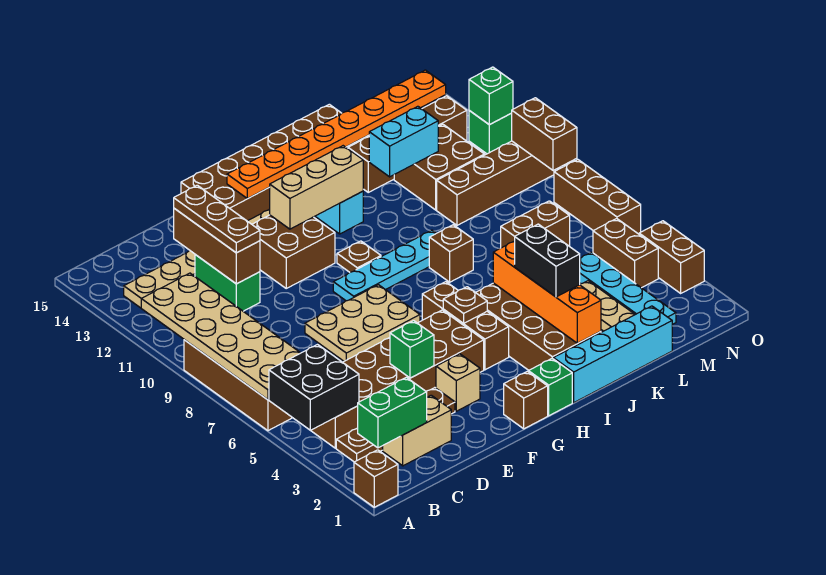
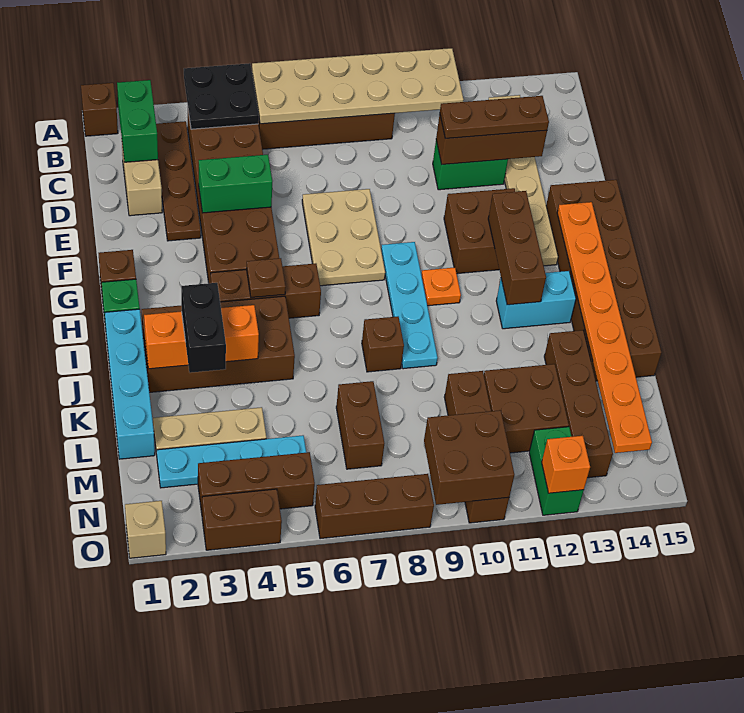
black 2x2 brick [269,345,359,430] -> black 2x2 plate [184,63,259,129]
green 1x1 brick [390,321,434,378] -> green 1x2 brick [199,155,272,213]
tan 1x1 brick [436,354,480,411] -> tan 1x1 brick moved to [125,501,166,558]
tan 1x3 brick [270,146,363,229] -> brown 1x3 brick [488,191,546,305]
brown 1x1 plate [337,241,381,272] -> orange 1x1 plate [421,267,461,306]
orange 1x4 brick [493,241,601,343] -> orange 1x3 brick [144,305,259,369]
black 1x2 brick [515,224,580,297] -> black 1x2 brick turned to [181,283,226,373]
cyan 1x2 brick [369,106,438,177] -> none
brown 1x2 brick [593,219,658,288] -> brown 1x3 brick [198,452,315,513]
brown 1x2 brick [512,98,577,171] -> brown 2x2 brick [424,410,514,505]
green 1x1 brick [469,111,512,154] -> green 1x2 brick [529,427,584,515]
green 1x1 brick [469,67,513,125] -> orange 1x1 brick [542,436,590,493]

